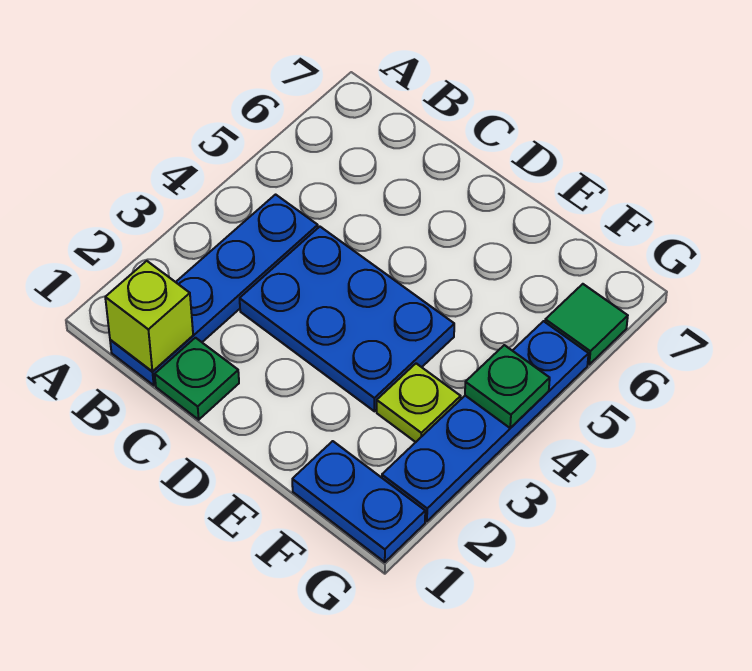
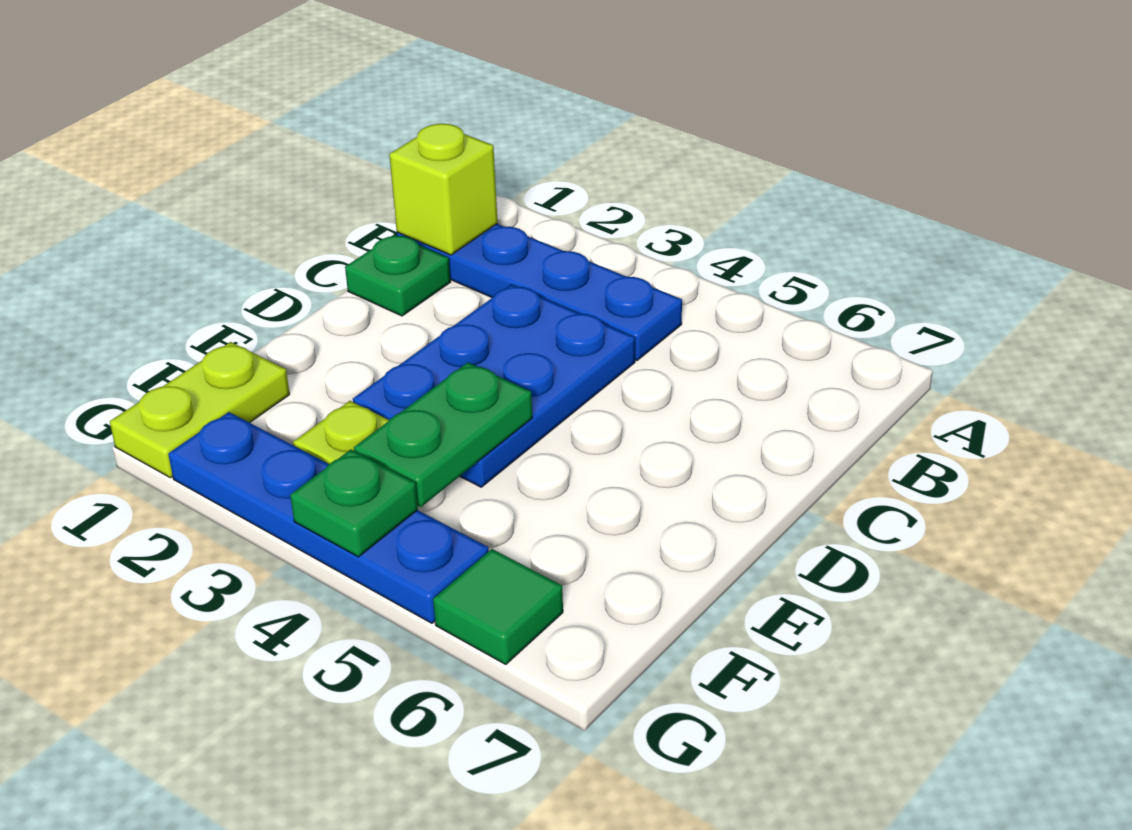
none -> green 1x2 plate [354,362,532,507]
blue 1x2 plate [292,441,425,562] -> lime 1x2 plate [110,342,290,478]

